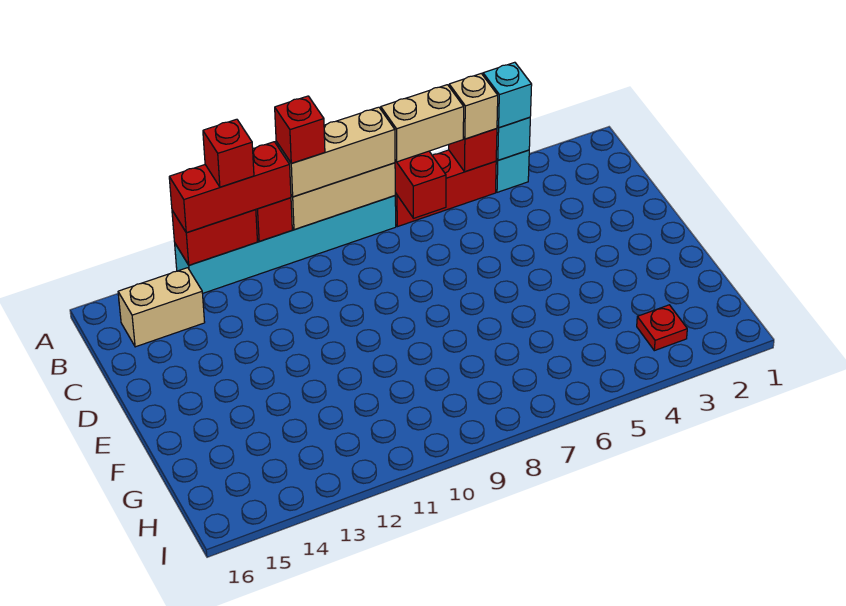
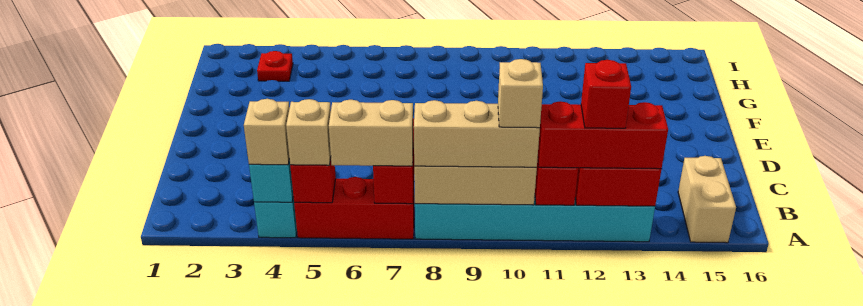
cyan 1x1 brick [483,62,532,128] -> tan 1x1 brick [244,99,290,165]
red 1x1 brick [275,96,325,163] -> tan 1x1 brick [498,59,543,128]
tan 1x2 brick [118,268,205,347] -> tan 1x2 brick turned to [678,156,736,243]

